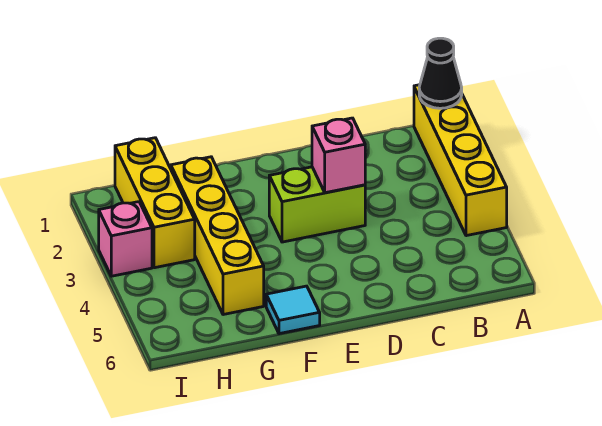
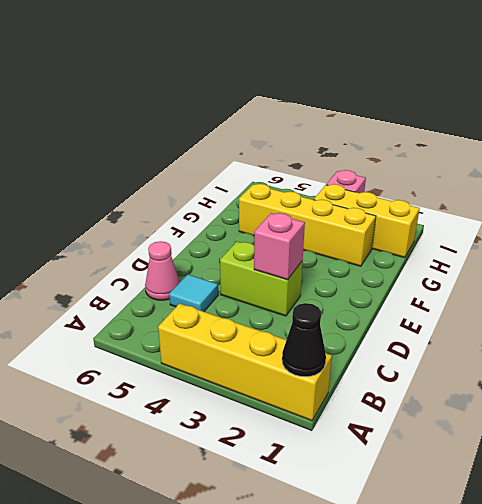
none -> pink 1x1 cone [145,241,180,300]
lime 1x2 brick [269,167,365,242] -> lime 1x2 brick turned to [220,242,303,316]
cyan 1x1 tile [266,286,320,334] -> cyan 1x1 tile moved to [169,274,218,312]

